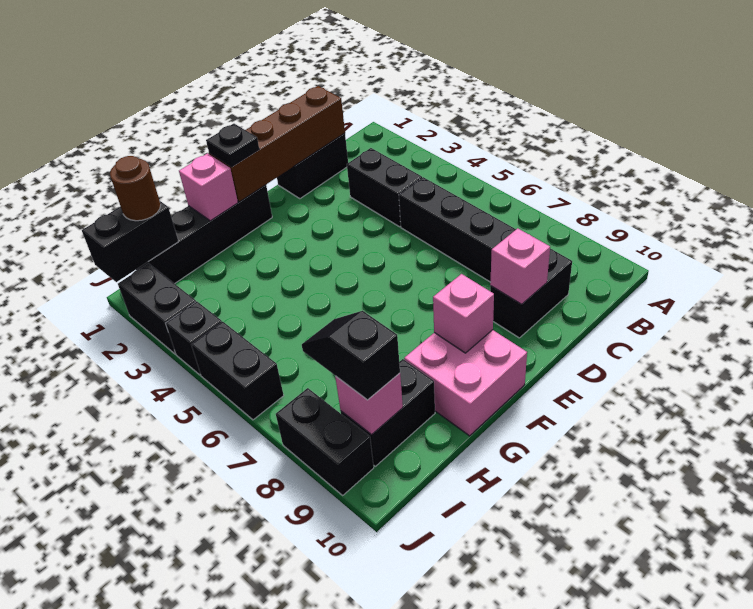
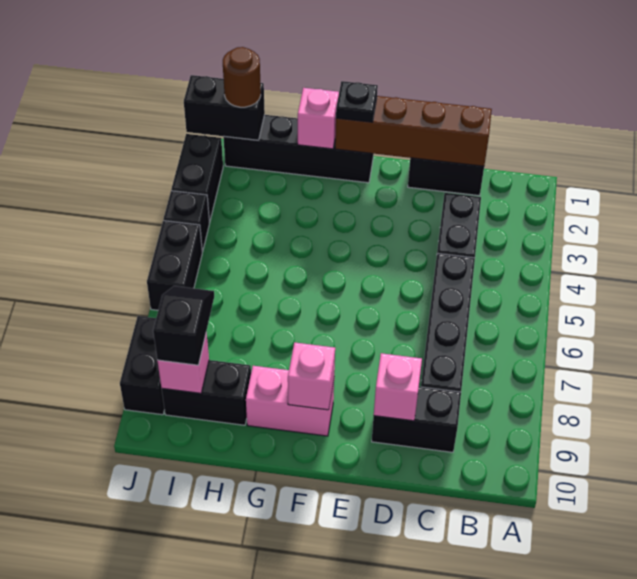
pink 2x2 brick [404,330,527,436] -> pink 1x2 brick [246,366,334,436]

